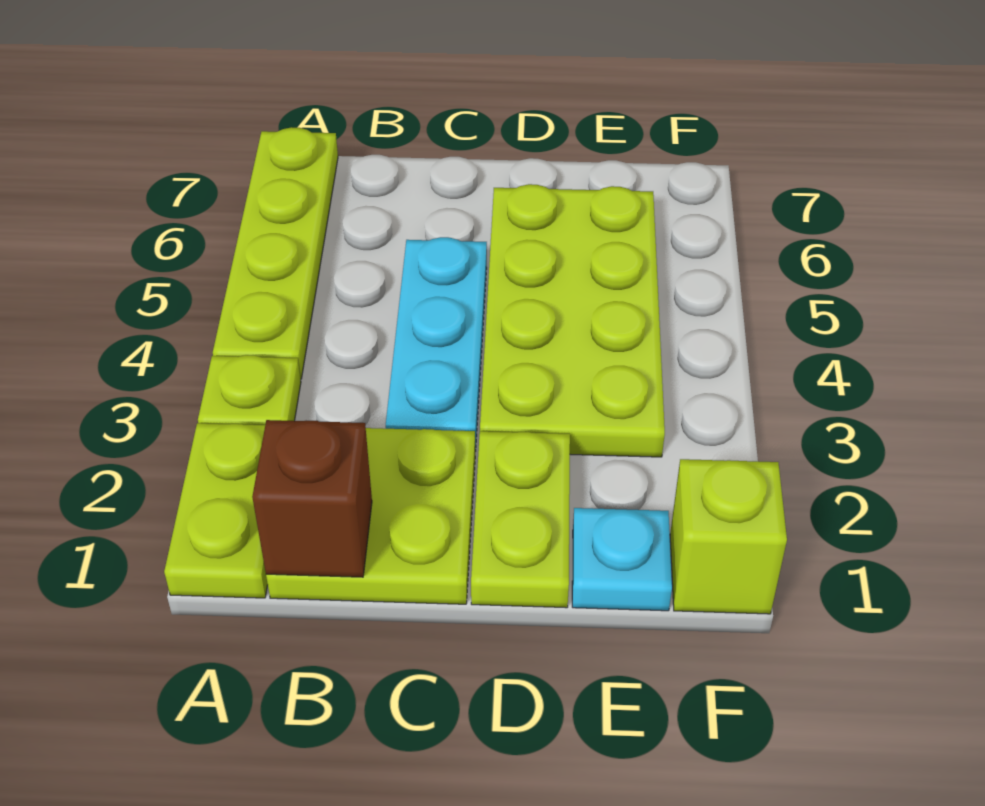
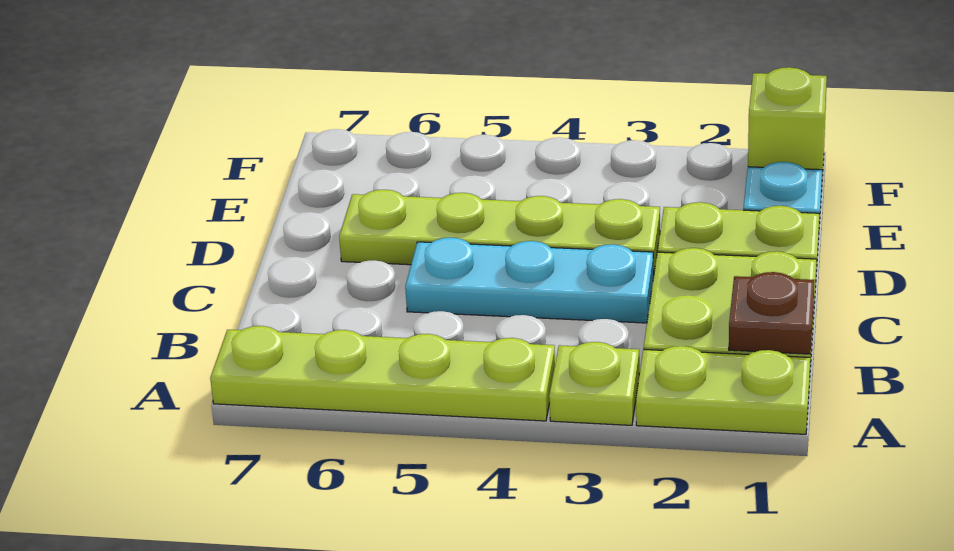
brown 1x1 brick [252,420,372,577] -> brown 1x1 plate [729,272,814,354]
lime 2x4 plate [480,184,665,457] -> lime 1x4 plate [339,190,660,271]

